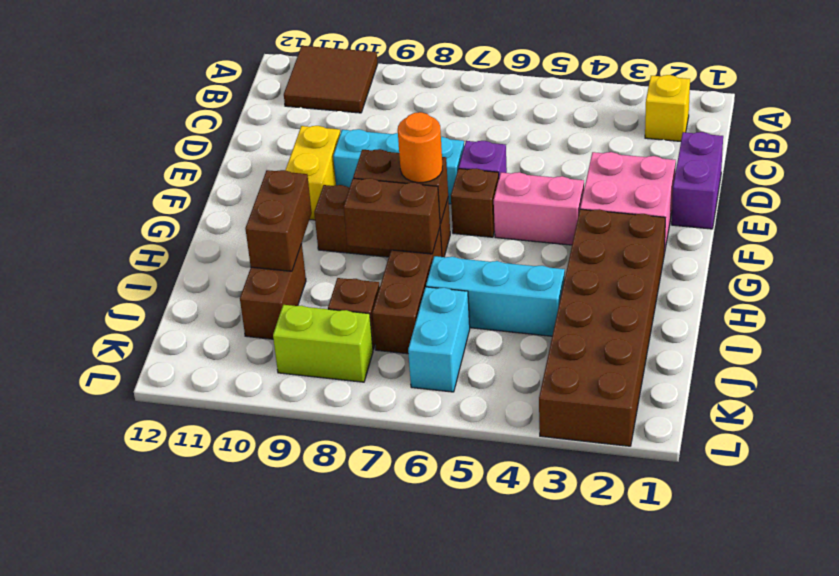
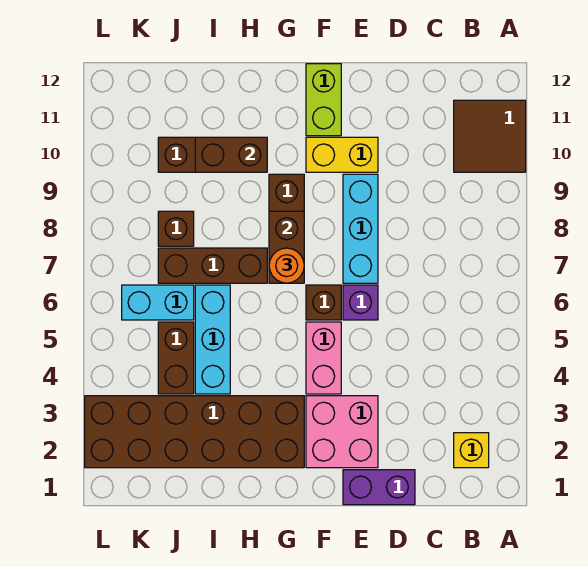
brown 1x2 brick [344,178,440,254] -> brown 1x2 brick moved to [158,322,194,394]
lime 1x2 brick [273,305,373,382] -> lime 1x2 brick moved to [306,64,341,136]

